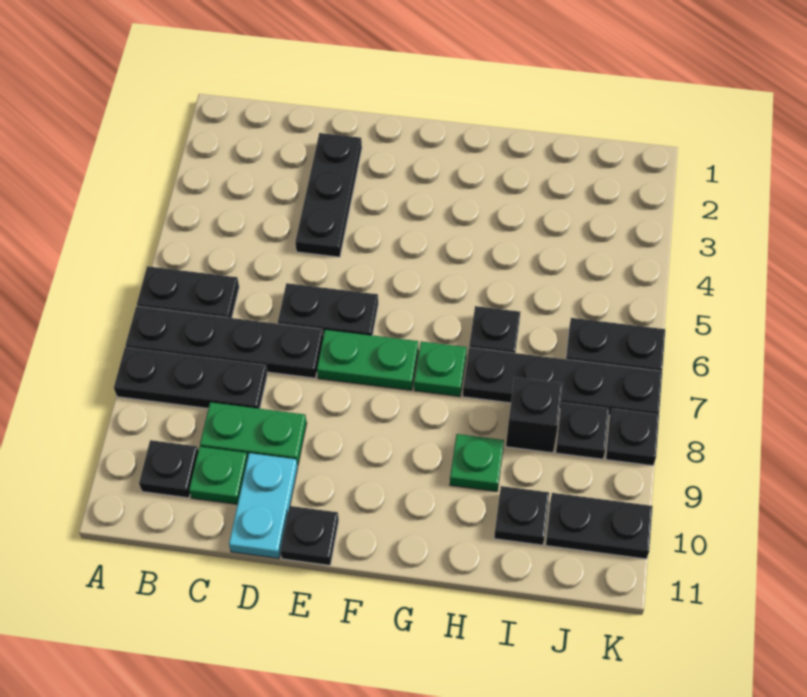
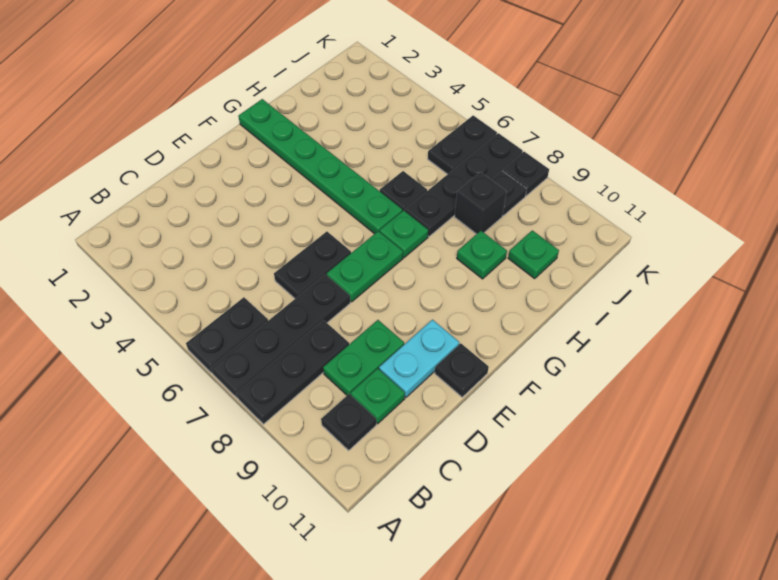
black 1x3 plate [295,133,362,257] -> none
cyan 1x2 plate [229,453,298,558] -> cyan 1x2 plate turned to [379,320,459,397]
none -> green 1x6 plate [238,99,402,234]
black 1x1 plate [494,486,549,545] -> green 1x1 plate [508,230,559,279]
black 1x2 plate [546,493,653,559] -> none

